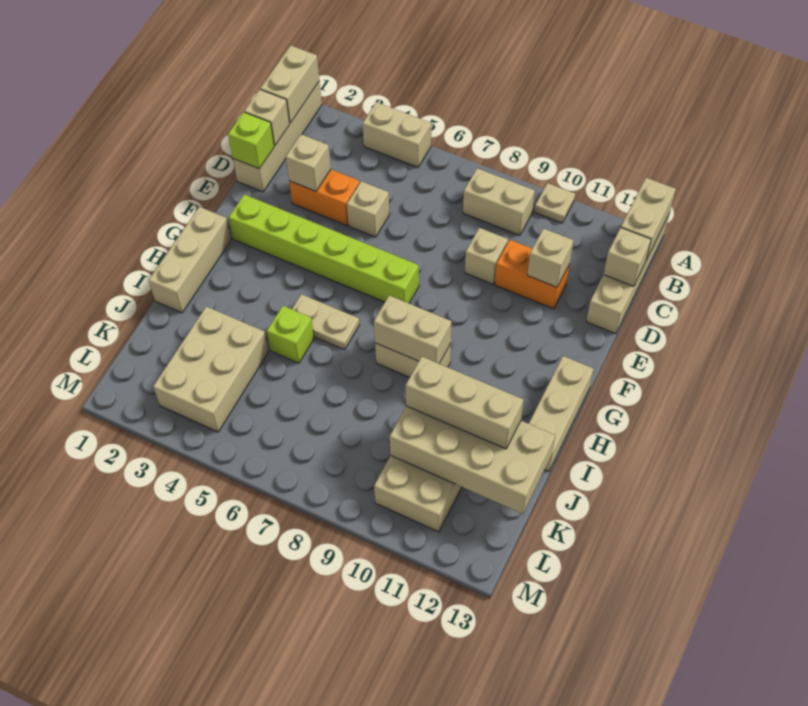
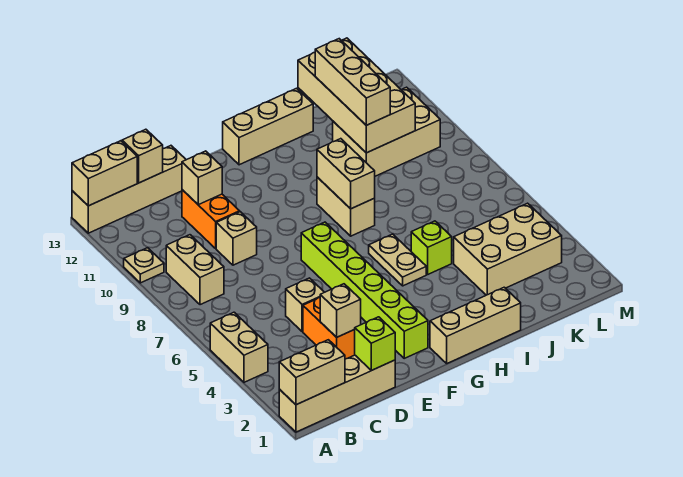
tan 1x1 brick [244,89,290,146] -> none

